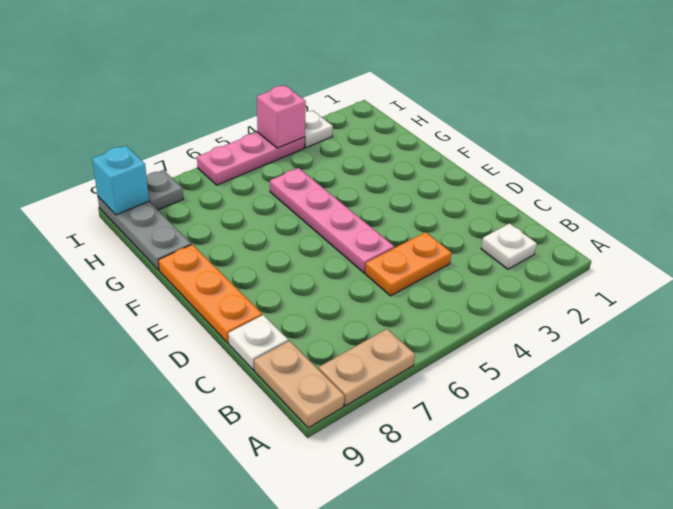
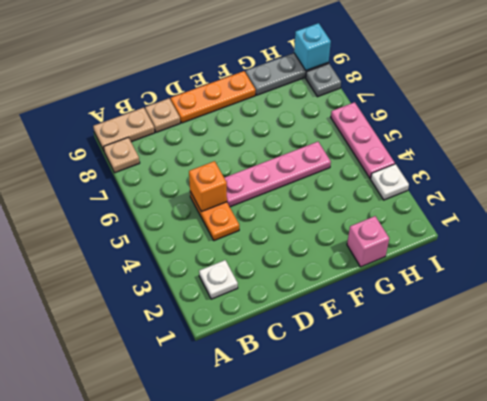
tan 1x2 plate [319,329,415,406] -> tan 1x1 plate [104,137,140,173]
none -> orange 1x1 brick [189,161,227,212]
white 1x1 plate [228,315,288,370] -> tan 1x1 plate [145,98,180,132]
pink 1x1 brick [257,86,306,148] -> pink 1x1 brick moved to [347,216,389,267]

